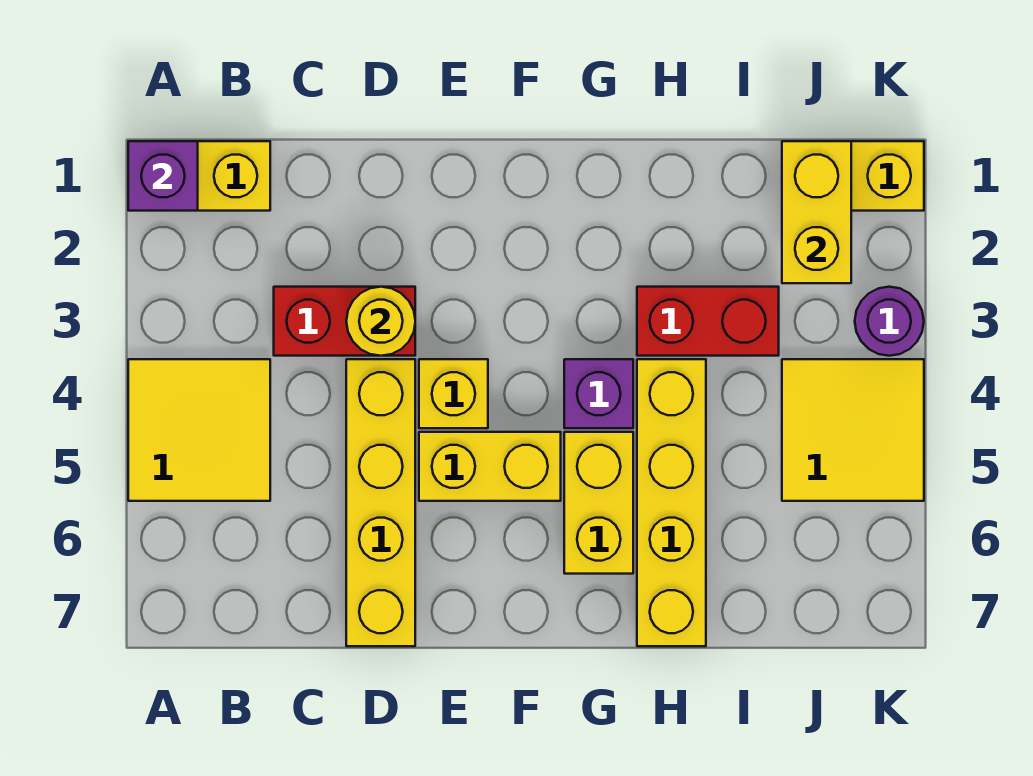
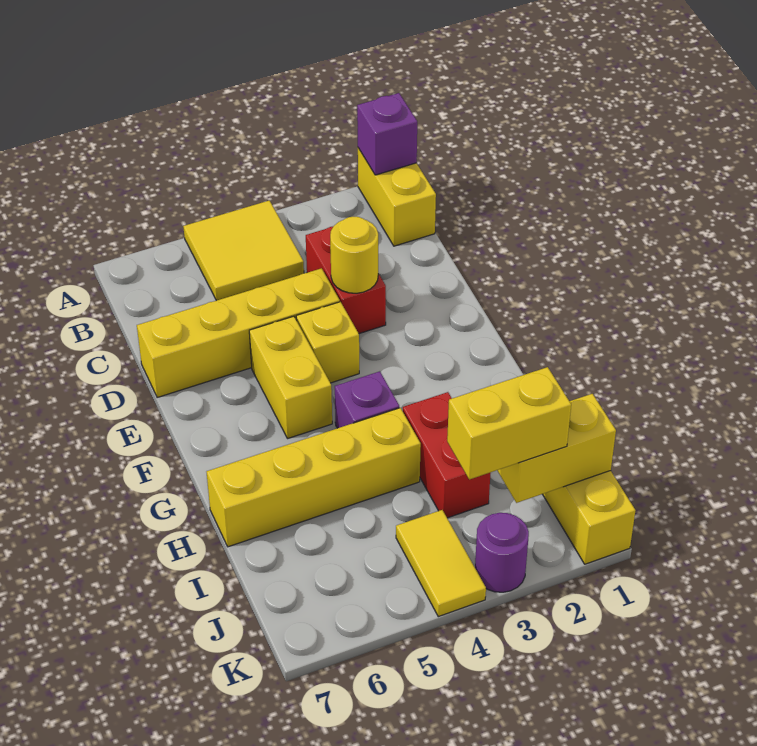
yellow 1x2 brick [564,432,633,574] -> yellow 1x2 brick moved to [447,367,571,480]
yellow 2x2 tile [782,359,924,501] -> yellow 1x2 tile [396,510,486,617]

